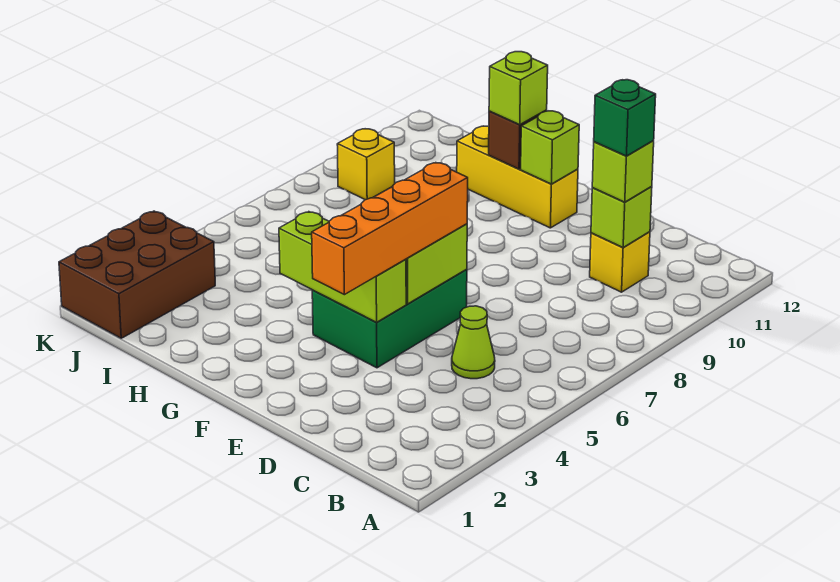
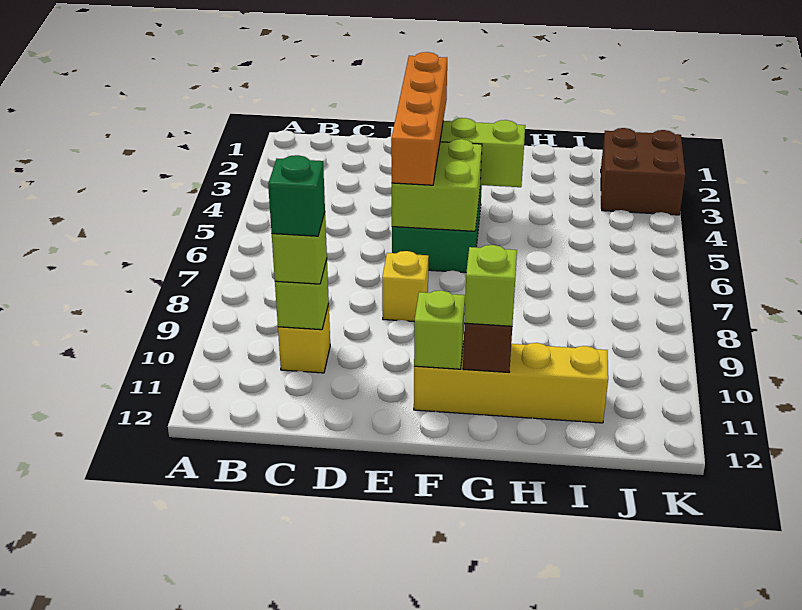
lime 1x1 cone [452,306,495,379] -> none
yellow 1x3 brick [457,126,578,228] -> yellow 1x4 brick [414,342,608,423]
brown 2x3 brick [59,211,215,338] -> brown 2x2 brick [601,128,685,215]
yellow 1x1 brick [337,129,395,200] -> yellow 1x1 brick moved to [382,251,429,321]

